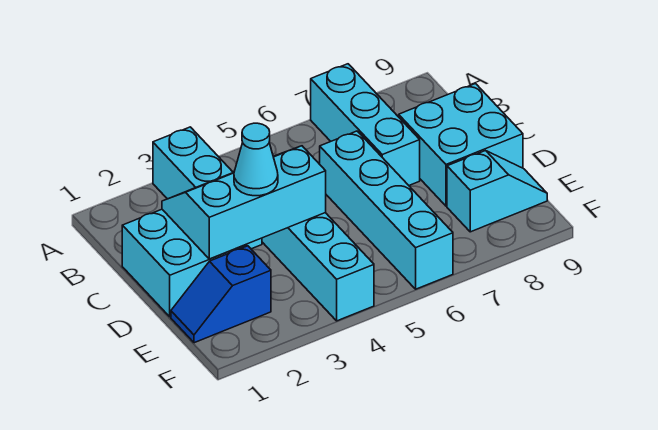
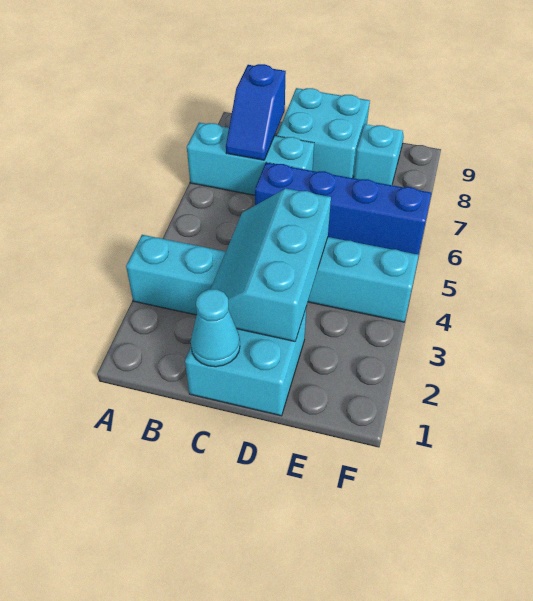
cyan 1x4 brick [320,131,453,289] -> blue 1x4 brick [255,163,431,255]
cyan 1x1 cone [234,123,278,196] -> cyan 1x1 cone moved to [191,289,240,367]
blue 1x2 slope [171,246,271,343] -> blue 1x2 slope moved to [226,64,286,160]

